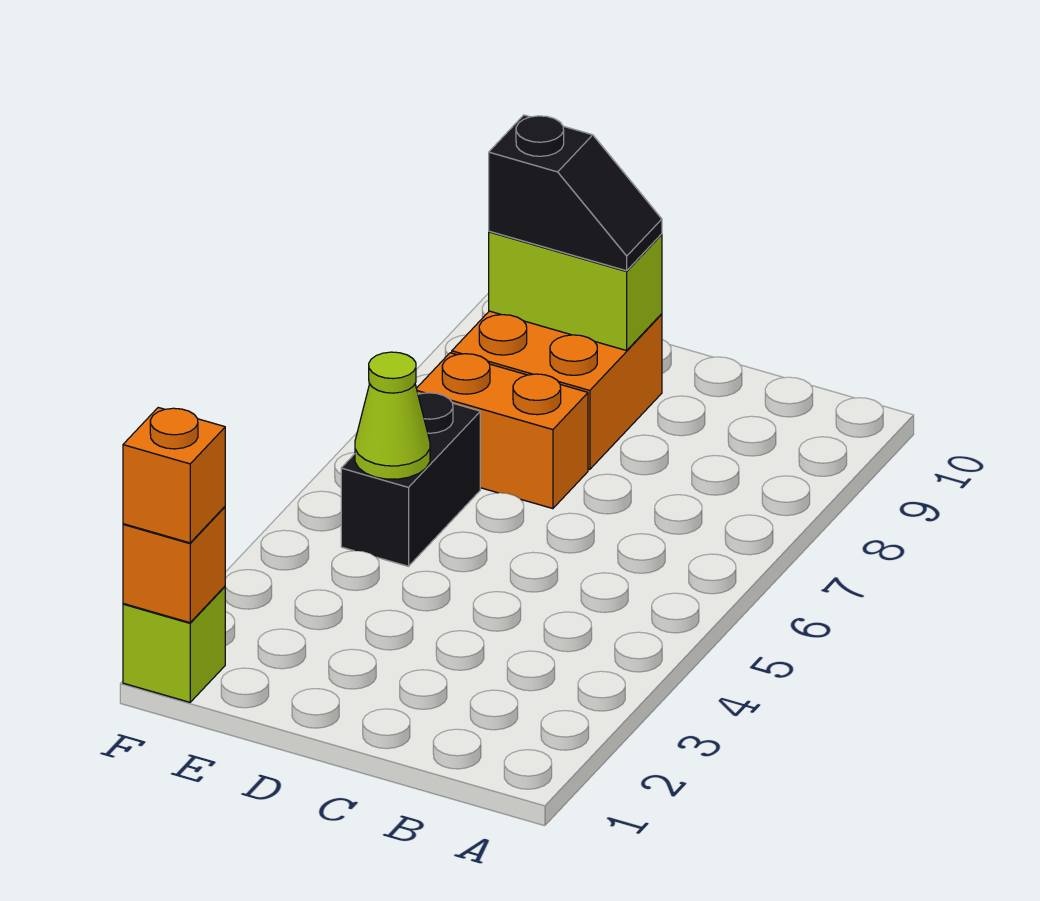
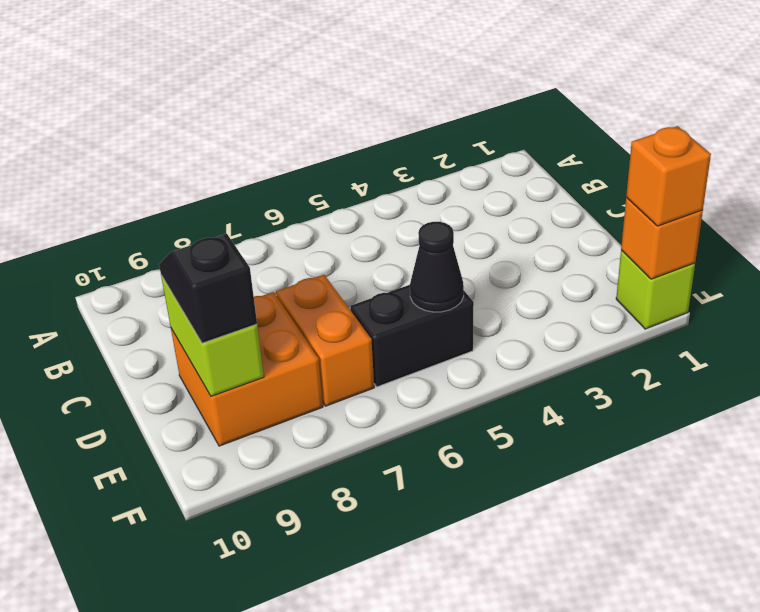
lime 1x1 cone [355,352,430,479] -> black 1x1 cone [410,222,464,312]

